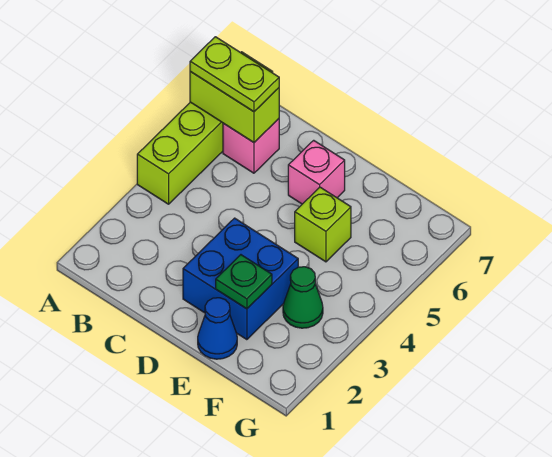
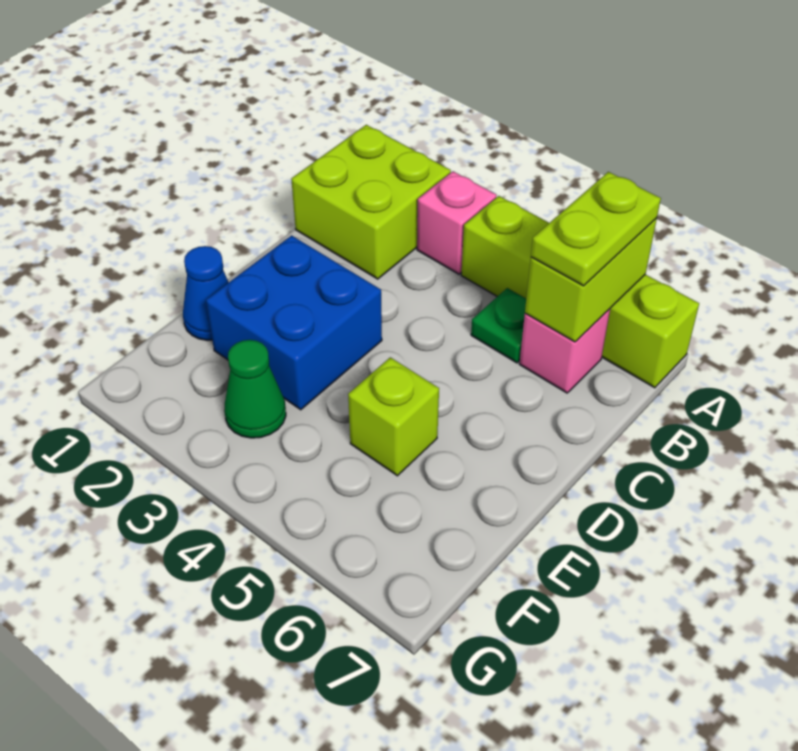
none -> lime 2x2 brick [291,125,451,279]
pink 1x1 brick [288,140,345,204] -> pink 1x1 brick moved to [417,171,497,274]
green 1x1 plate [216,255,272,309] -> green 1x1 plate moved to [471,288,526,363]

